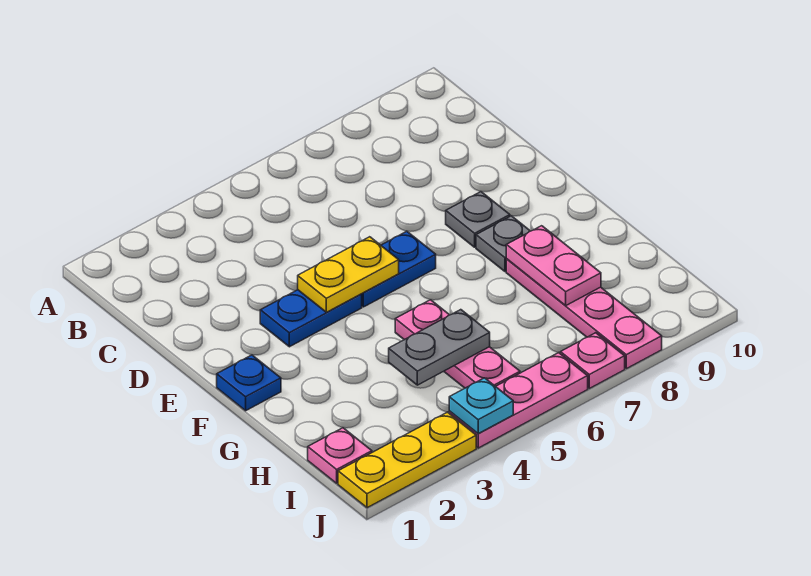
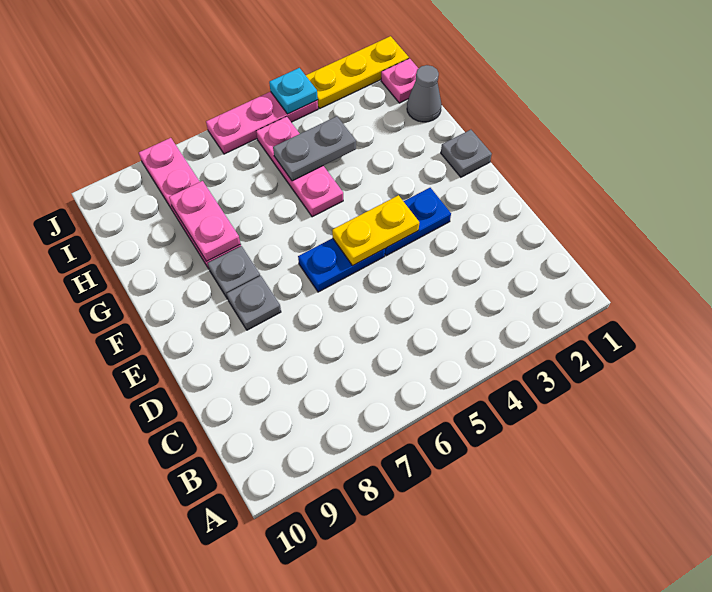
blue 1x1 plate [217,355,281,411] -> grey 1x1 plate [441,130,492,177]
none -> grey 1x1 cone [407,65,442,122]
pink 1x1 plate [560,333,625,388] -> none

